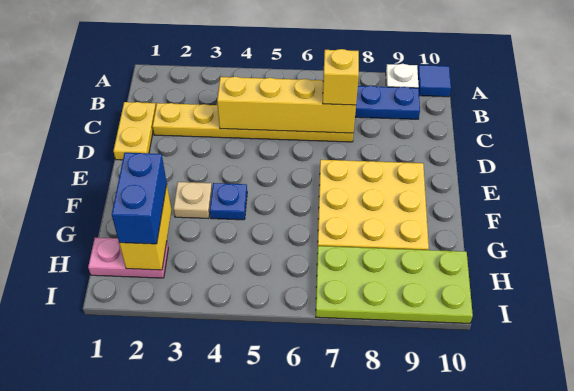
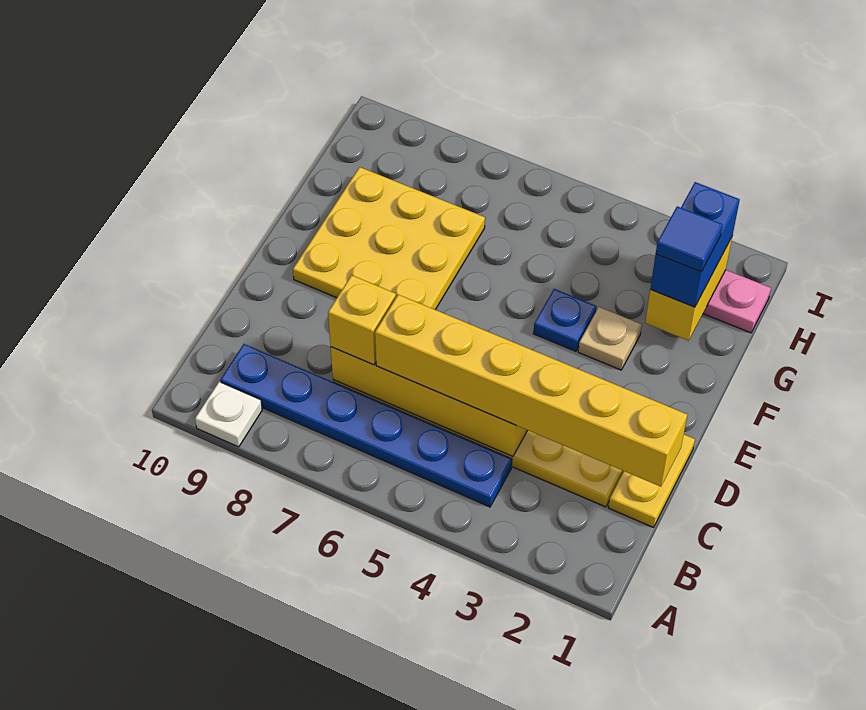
blue 1x1 tile [418,65,451,97] -> blue 1x1 tile moved to [656,206,723,272]
none -> yellow 1x6 brick [375,295,687,487]
lime 2x4 plate [316,246,473,323] -> none

